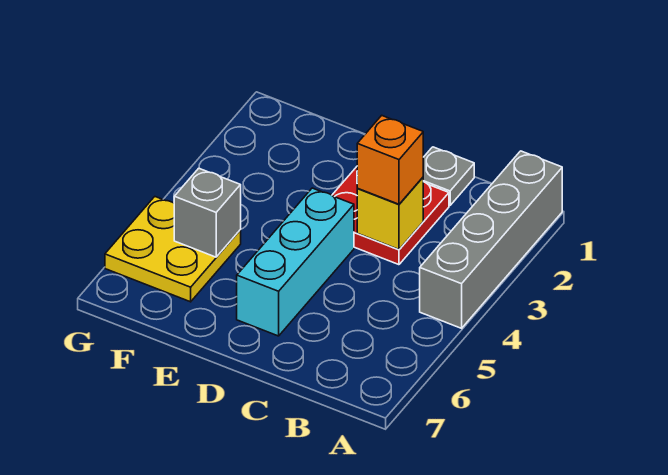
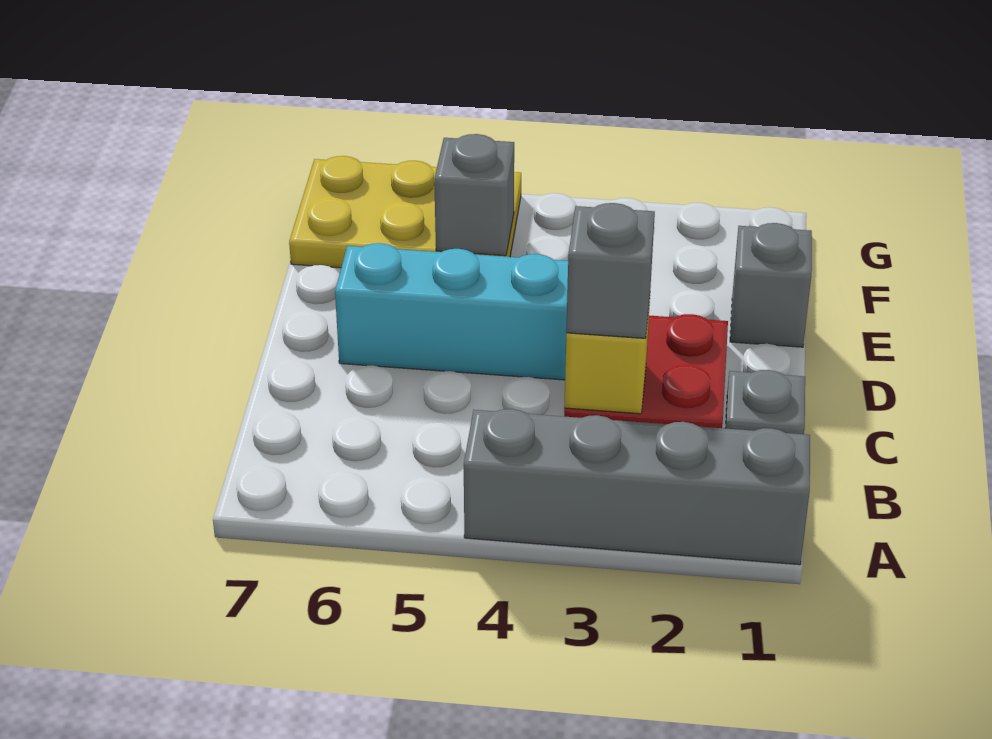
orange 1x1 brick [357,115,423,204] -> grey 1x1 brick [566,203,655,338]
none -> grey 1x1 brick [730,223,812,347]
yellow 2x2 plate [105,197,241,302] -> yellow 2x3 plate [289,156,521,268]

